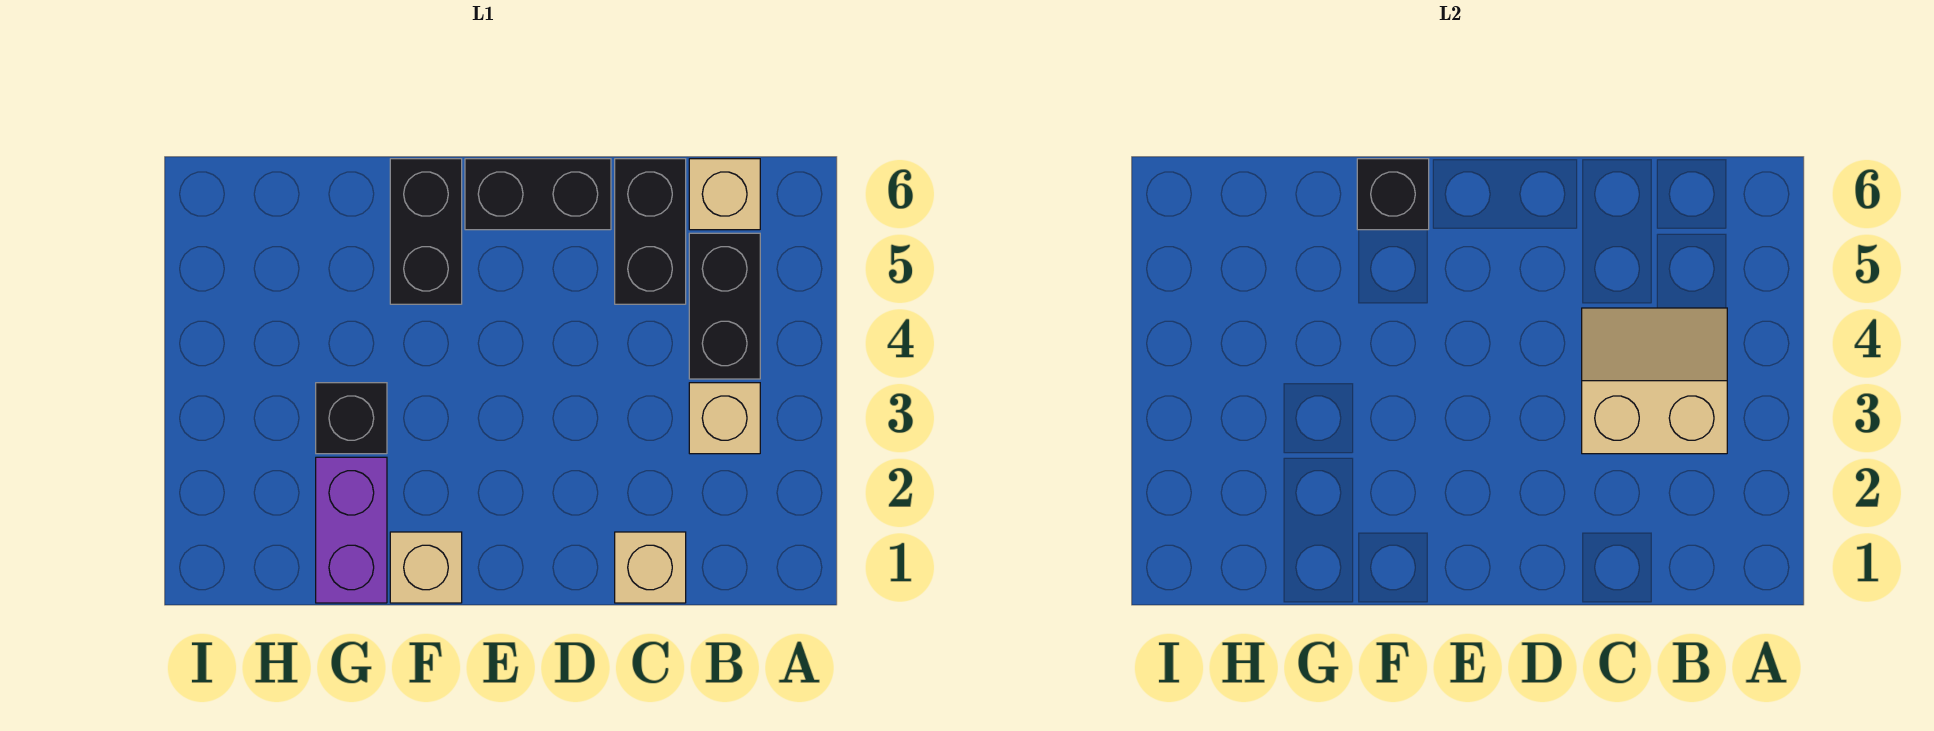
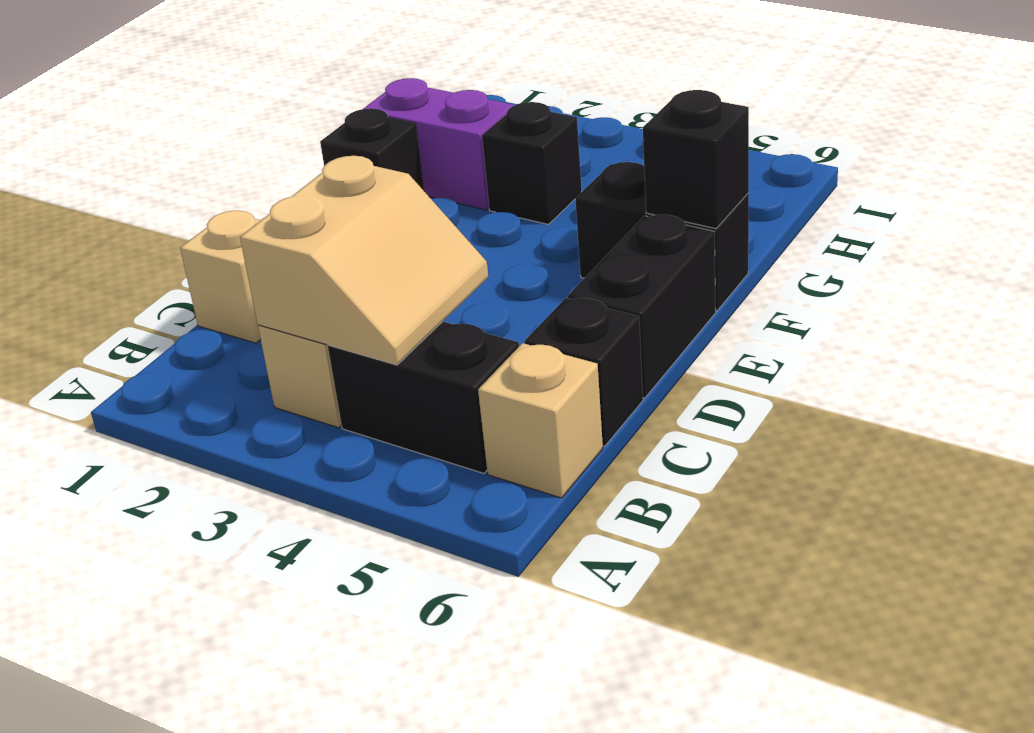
black 1x2 brick [615,159,686,304] -> black 1x1 brick [525,298,643,446]
tan 1x1 brick [390,532,462,603] -> black 1x1 brick [320,108,424,191]

